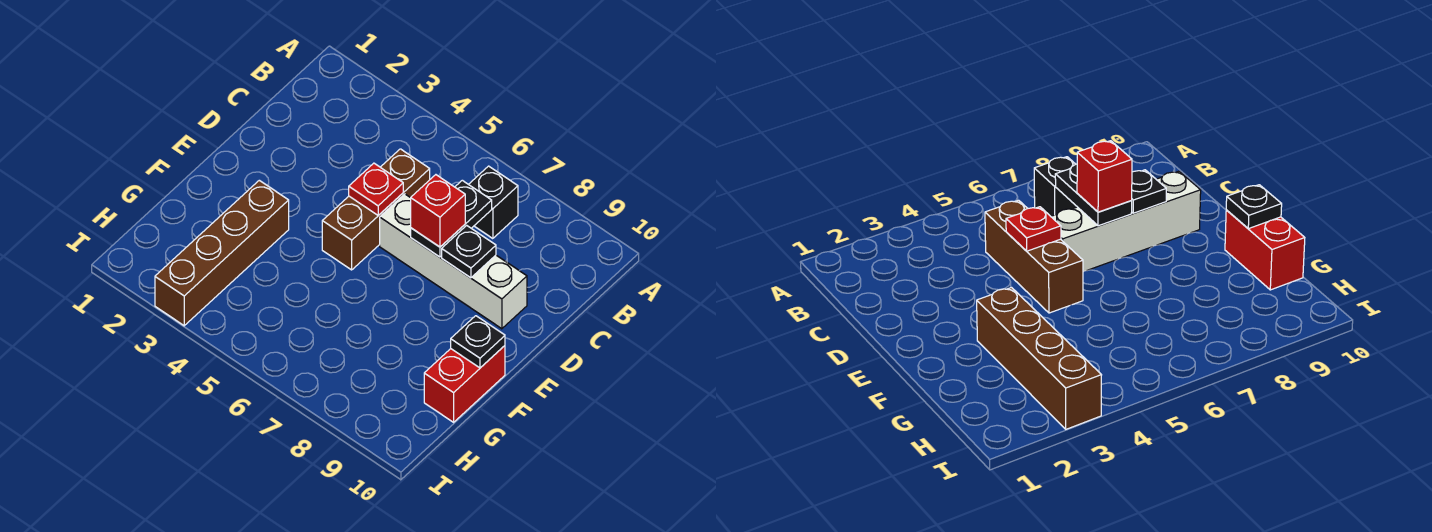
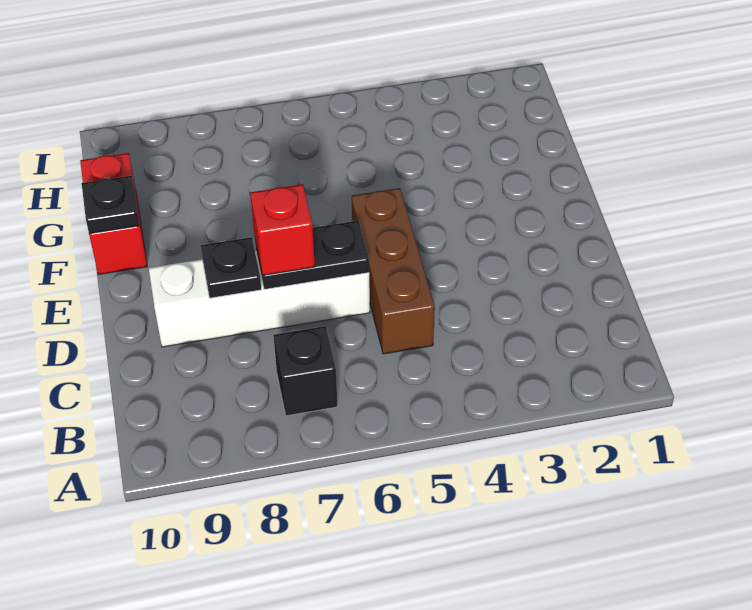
black 1x2 plate [411,180,492,257] -> black 1x2 plate turned to [255,220,369,289]
red 1x1 plate [349,163,403,215] -> none
brown 1x4 brick [155,180,289,326] -> none

